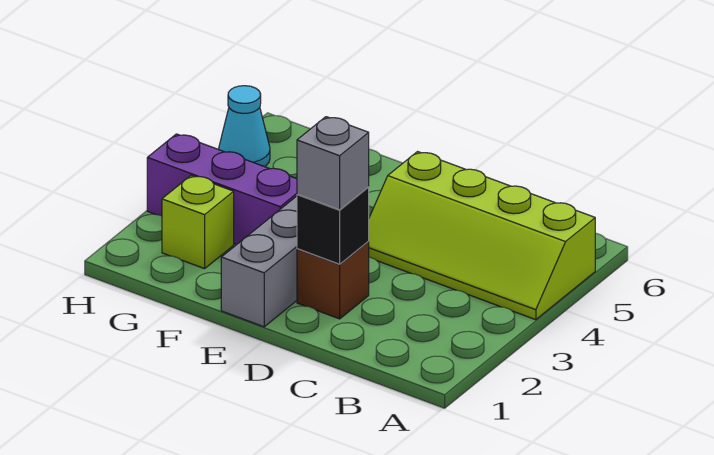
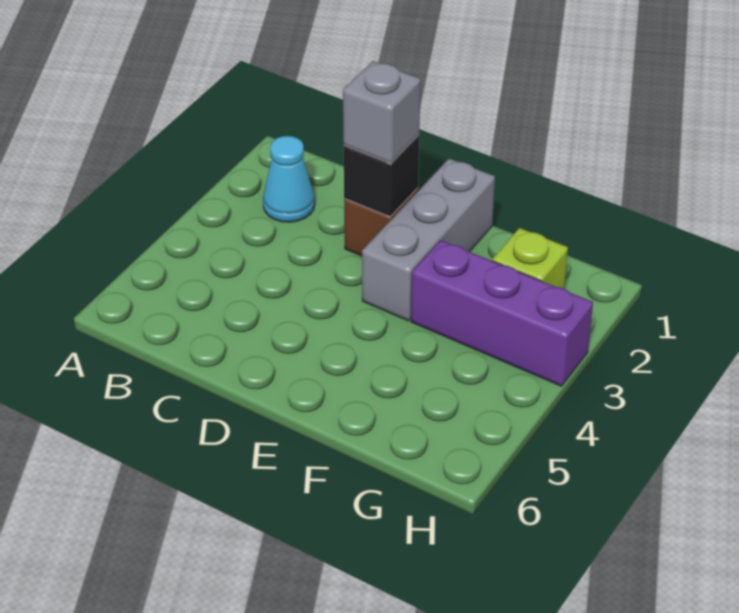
lime 2x4 slope [369,152,595,320] -> none
cyan 1x1 cone [219,86,270,167] -> cyan 1x1 cone moved to [263,136,315,222]

